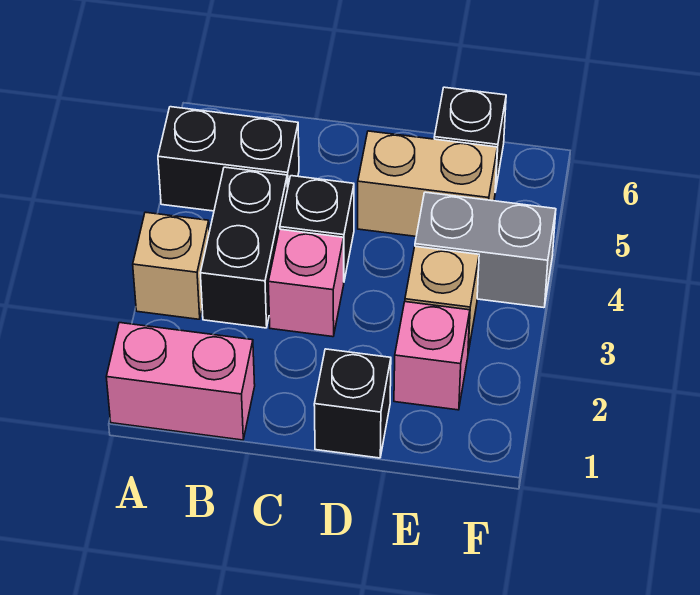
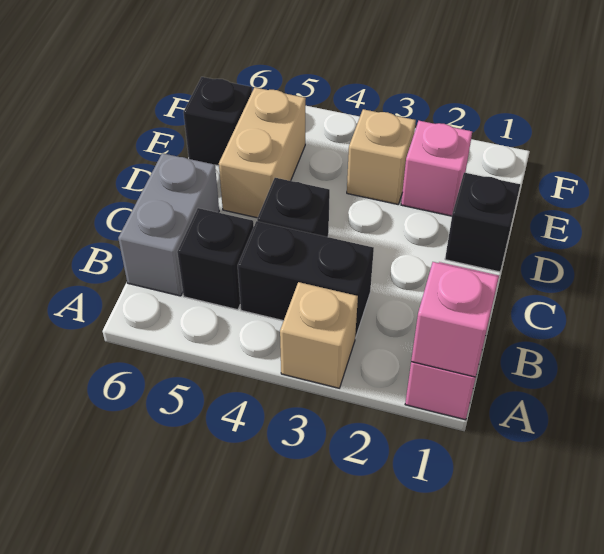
black 1x2 brick [158,107,299,211] -> black 1x1 brick [177,208,254,310]
pink 1x1 brick [268,229,344,337] -> pink 1x1 brick moved to [411,262,499,377]
grey 1x2 brick [415,192,556,308] -> grey 1x2 brick moved to [118,153,219,296]

